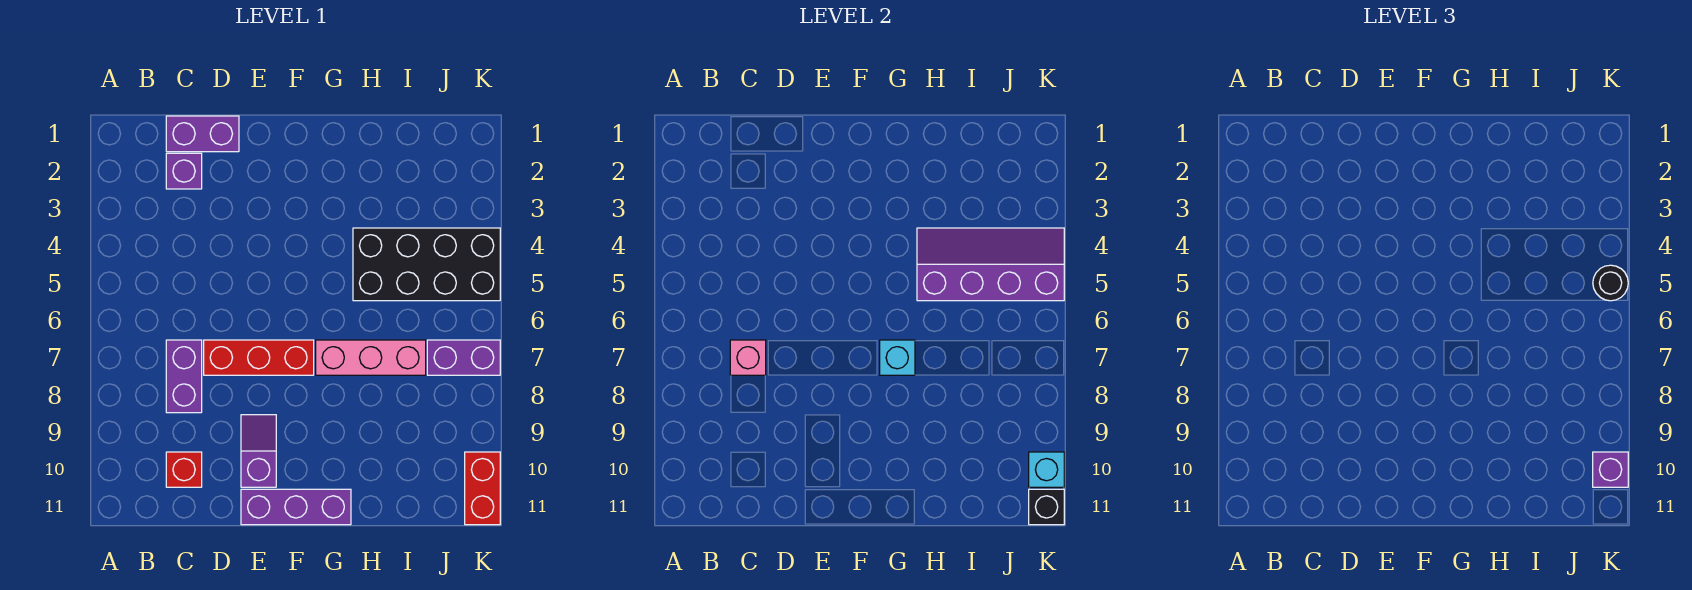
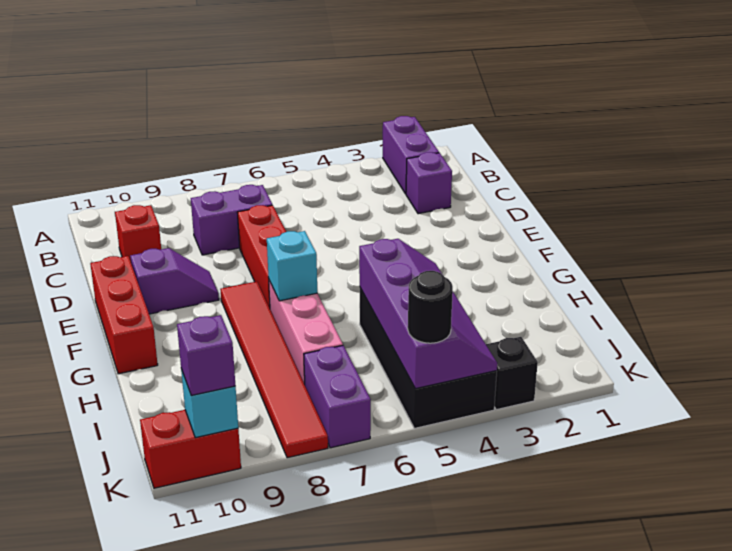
purple 1x2 brick [166,116,239,152] -> purple 1x2 brick moved to [383,116,439,194]
pink 1x1 brick [730,340,766,375] -> none
purple 1x3 brick [241,489,351,525] -> red 1x3 brick [90,256,158,374]
none -> red 1x6 tile [220,282,328,458]
black 1x1 brick [1029,489,1064,525] -> black 1x1 brick moved to [486,337,538,410]

